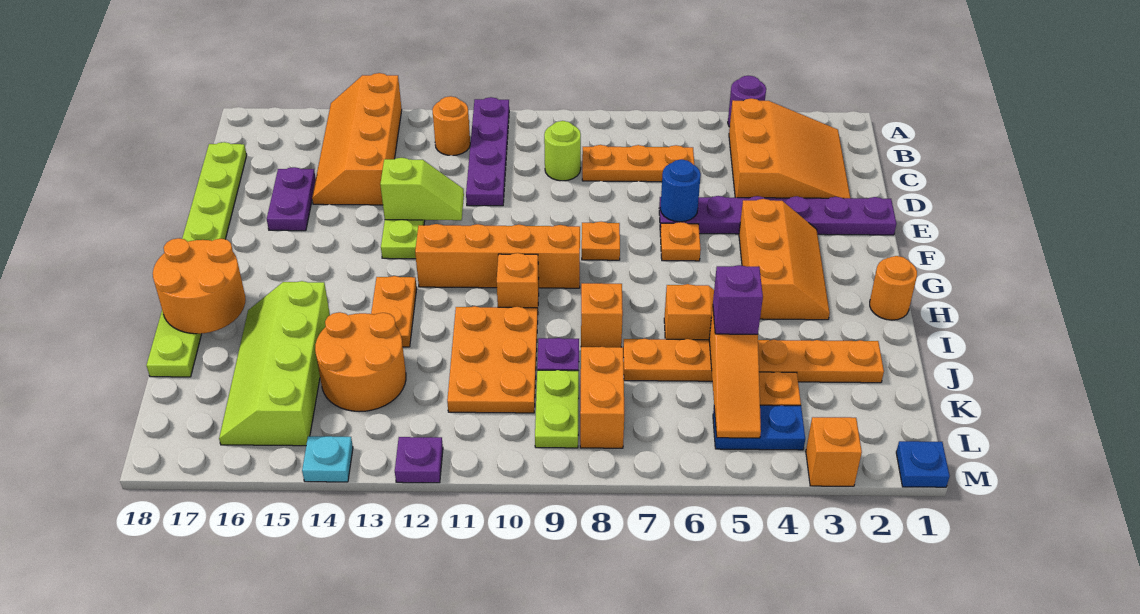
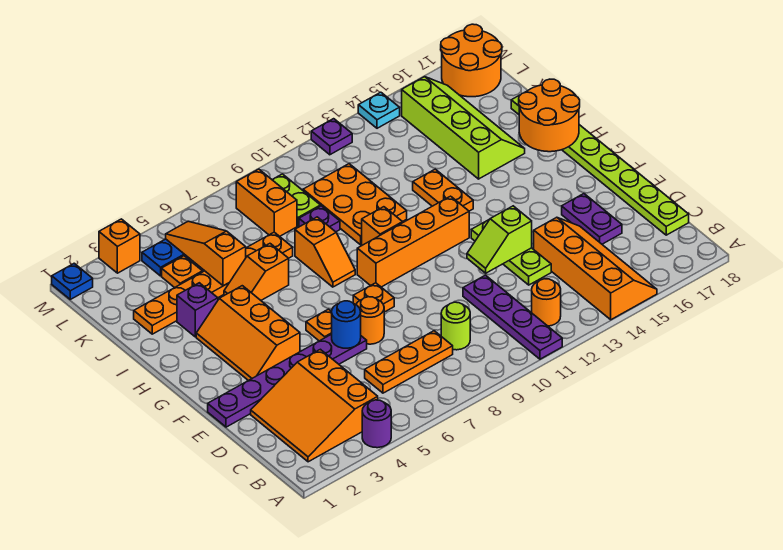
orange 1x1 round brick [870,256,917,320] -> orange 1x1 round brick moved to [356,297,384,344]
purple 1x1 brick [713,265,763,334] -> purple 1x1 brick moved to [177,283,218,337]
orange 2x2 round brick [315,312,406,412] -> orange 2x2 round brick moved to [441,24,502,97]

